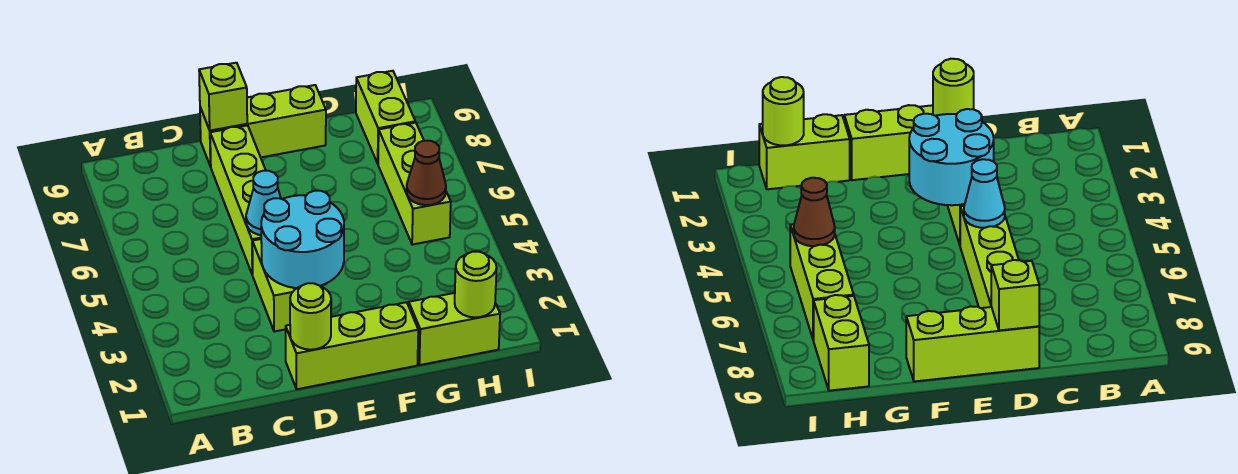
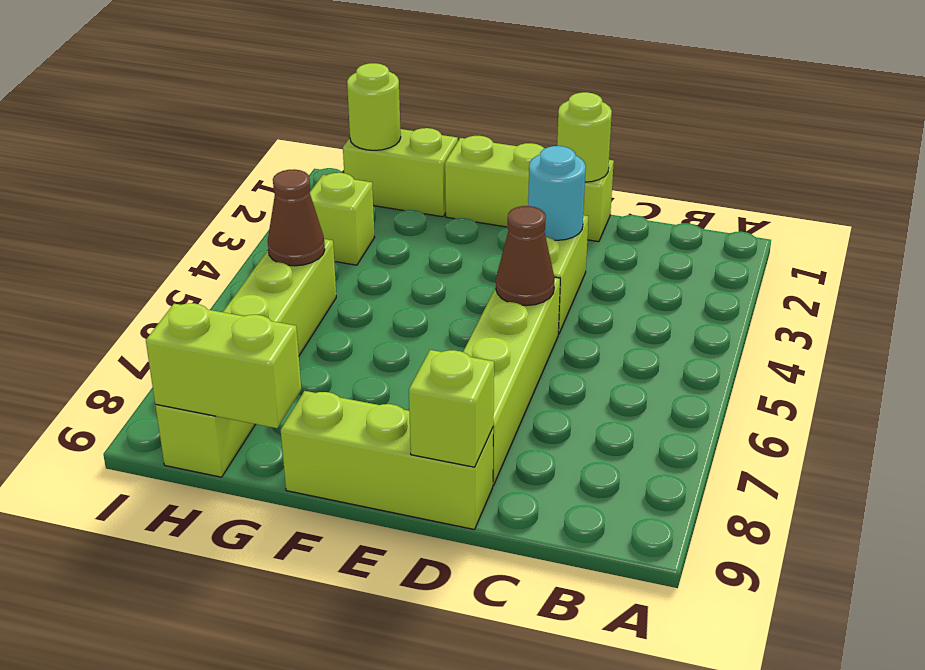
cyan 2x2 round brick [261,191,344,288] -> cyan 1x1 round brick [528,146,586,240]
cyan 1x1 cone [246,171,281,235] -> brown 1x1 cone [496,206,555,306]
none -> lime 1x2 brick [146,303,301,428]
none -> lime 1x1 brick [310,173,375,265]

